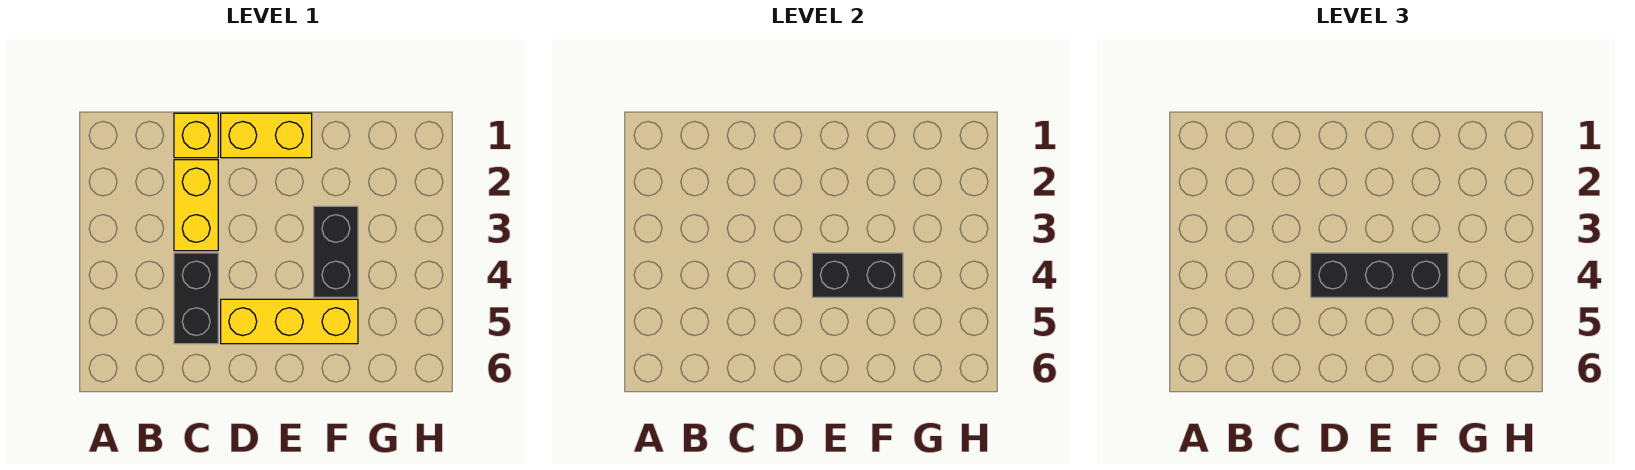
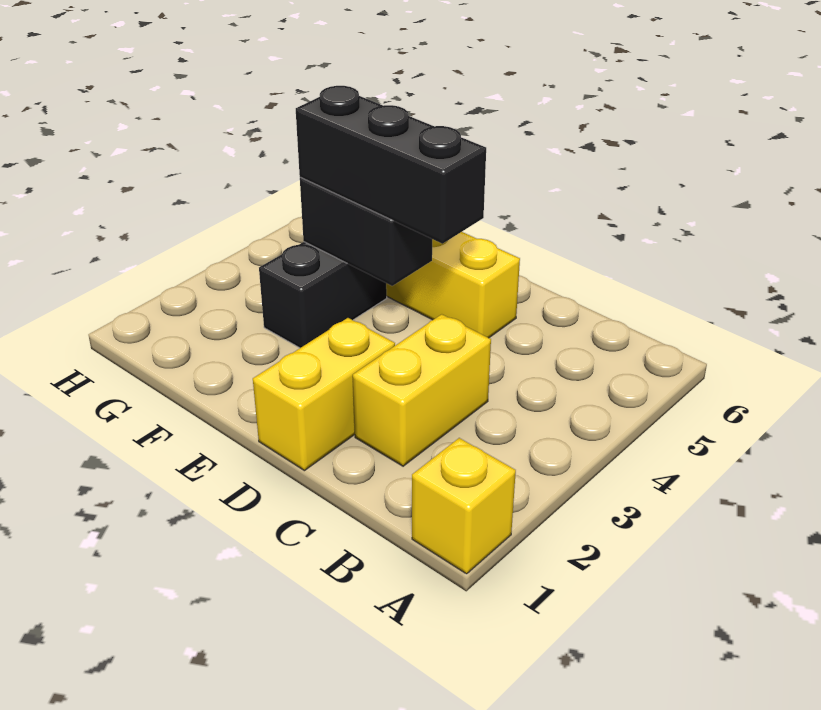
yellow 1x1 brick [174,113,218,158] -> yellow 1x1 brick moved to [412,438,516,574]
black 1x2 brick [174,253,218,344] -> none
yellow 1x2 brick [221,113,312,158] -> yellow 1x2 brick turned to [253,318,395,471]

